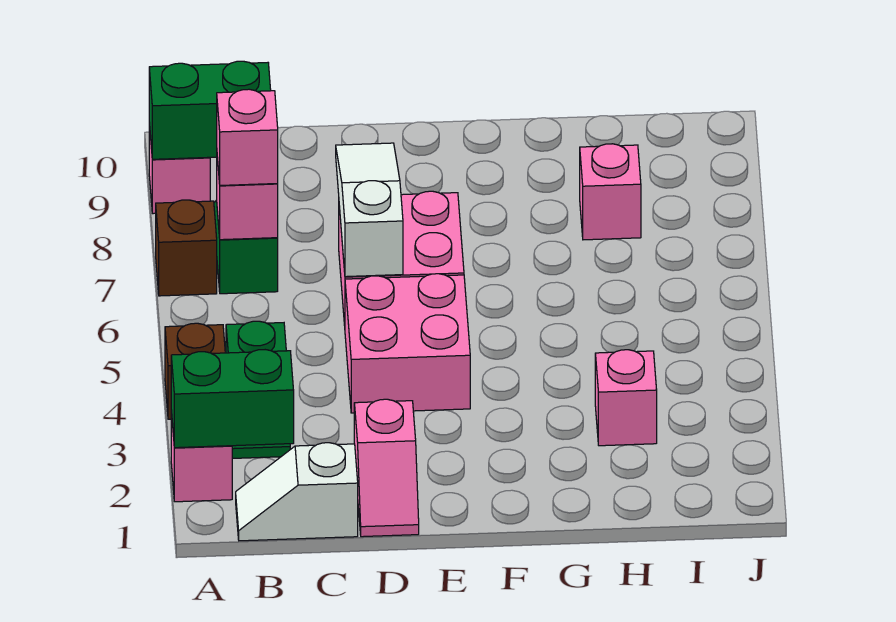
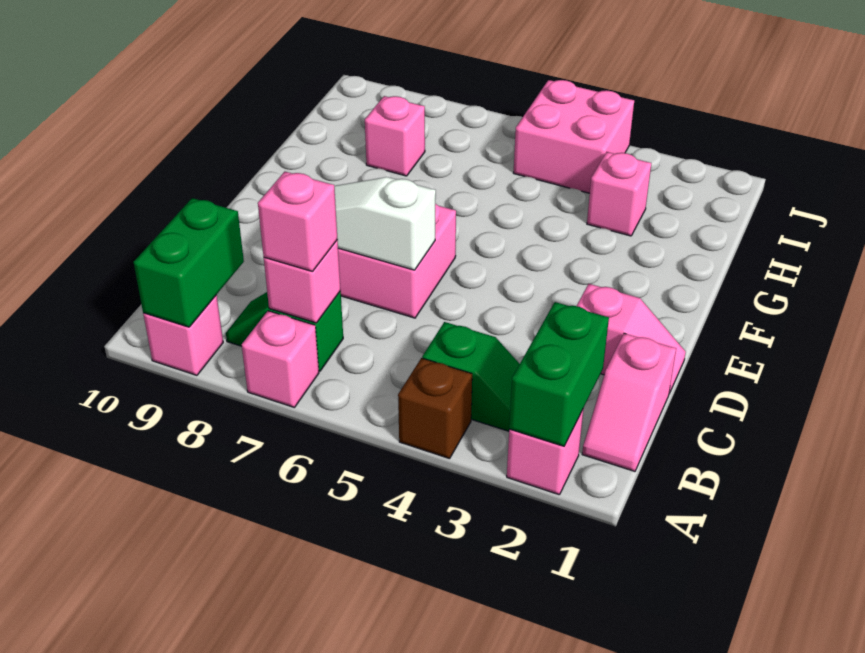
brown 1x1 brick [156,200,217,296] -> pink 1x1 brick [242,311,319,408]
white 1x2 slope [236,443,358,541] -> pink 1x2 slope [582,333,676,471]
pink 2x2 brick [345,274,470,413] -> pink 2x2 brick moved to [514,80,634,193]

